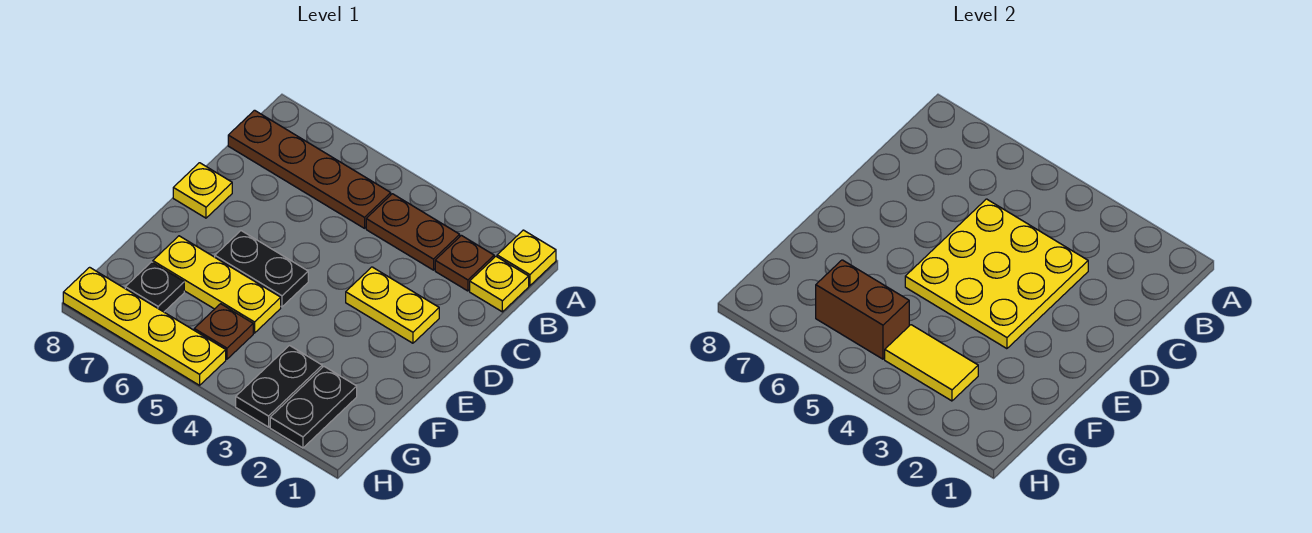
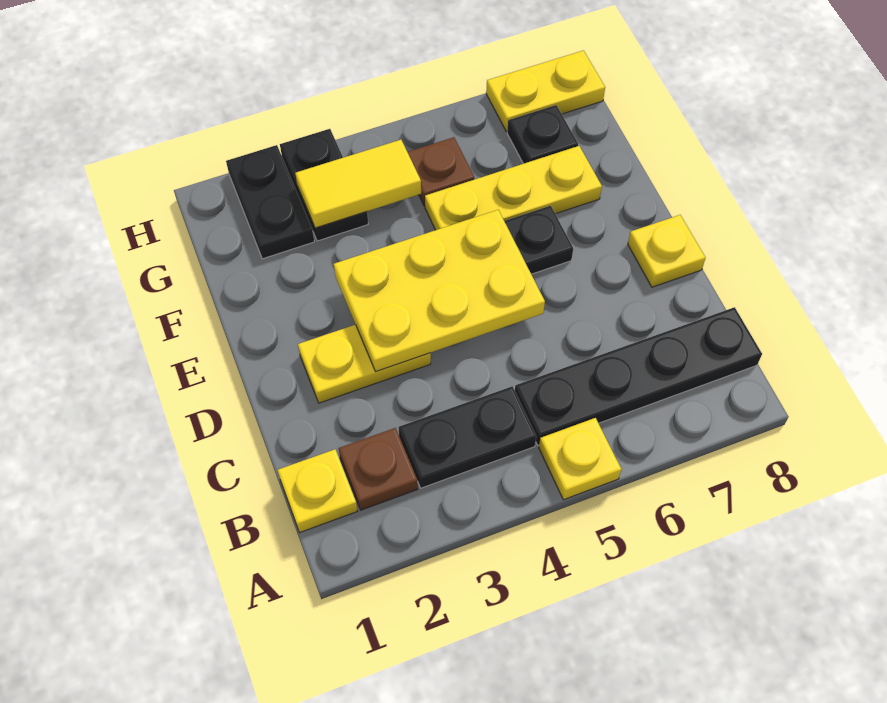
yellow 1x1 plate [497,230,556,286] -> yellow 1x1 plate moved to [539,418,621,500]
brown 1x2 plate [366,194,460,270] -> black 1x2 plate [398,386,536,488]
brown 1x4 plate [228,110,391,228] -> black 1x4 plate [515,307,762,445]
yellow 3x3 plate [905,199,1088,349] -> yellow 2x3 plate [334,210,545,371]
brown 1x2 brick [816,260,909,359] -> none
yellow 1x4 plate [63,267,226,385] -> yellow 1x2 plate [486,51,605,132]

